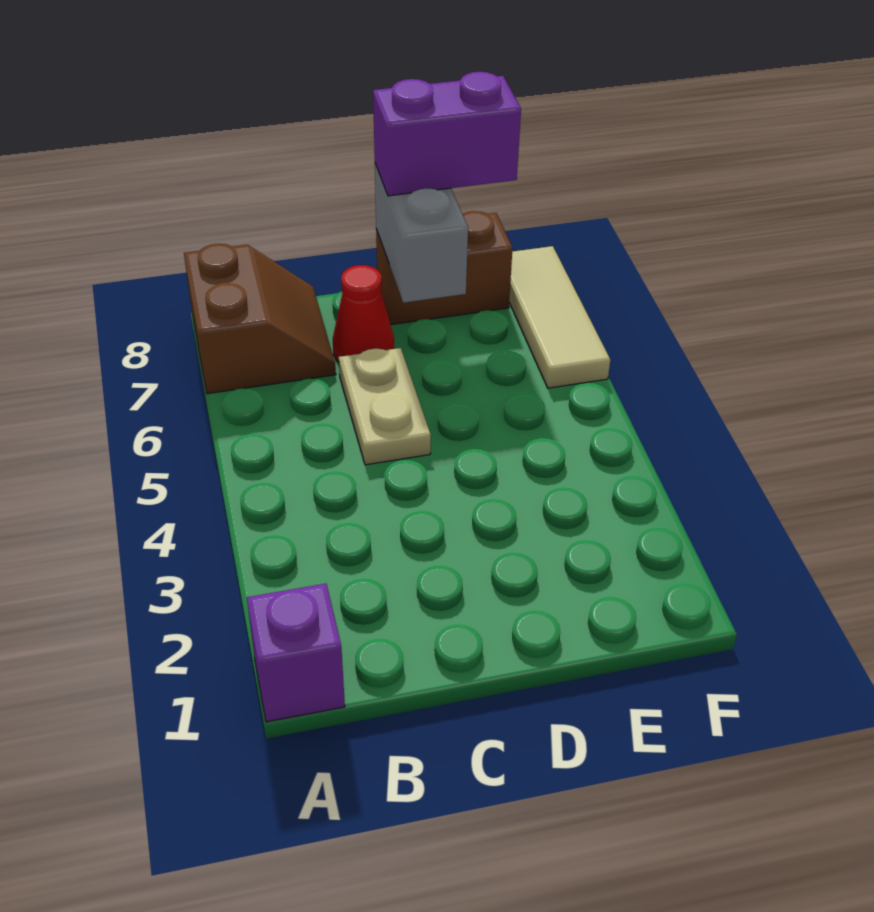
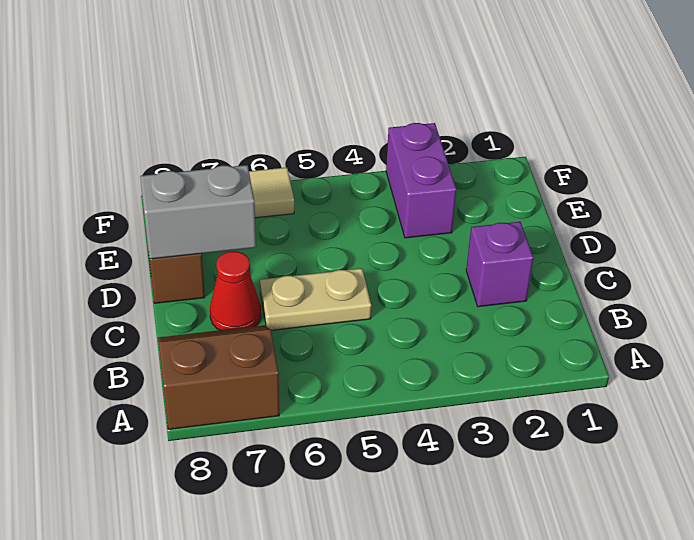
purple 1x1 brick [247,584,345,722] -> purple 1x1 brick moved to [466,222,533,307]
purple 1x2 brick [373,72,521,196] -> purple 1x2 brick moved to [386,123,456,238]

